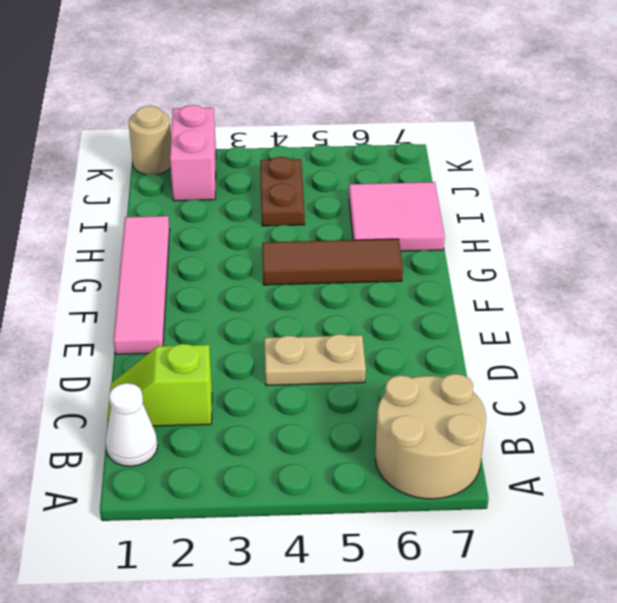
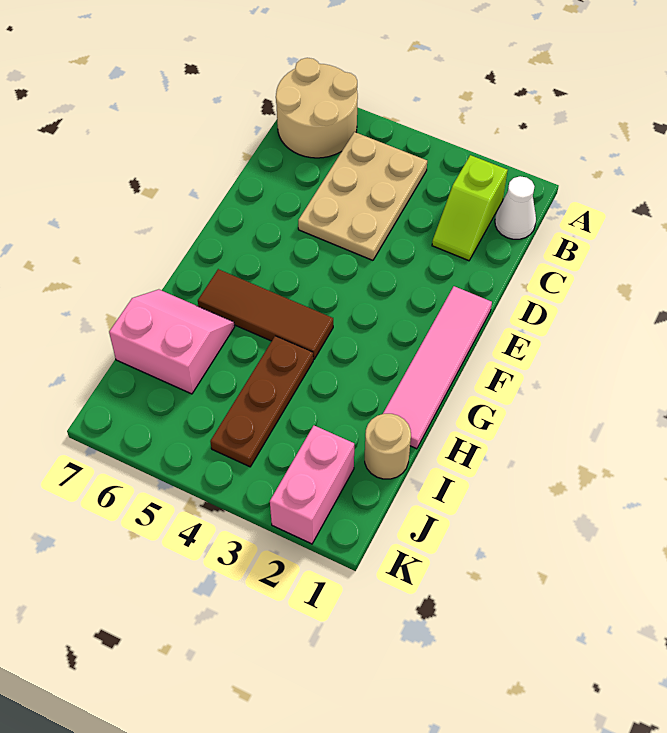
lime 1x2 slope [107,344,212,426] -> lime 1x2 slope turned to [432,155,508,261]
tan 1x2 plate [264,334,366,386] -> tan 2x3 plate [298,132,427,260]
pink 2x2 tile [349,182,445,251] -> pink 2x2 slope [109,289,235,394]
brown 1x2 plate [260,157,305,226] -> brown 1x3 plate [210,336,313,467]
tan 1x1 round brick [128,106,171,175] -> tan 1x1 round brick moved to [365,414,411,479]

